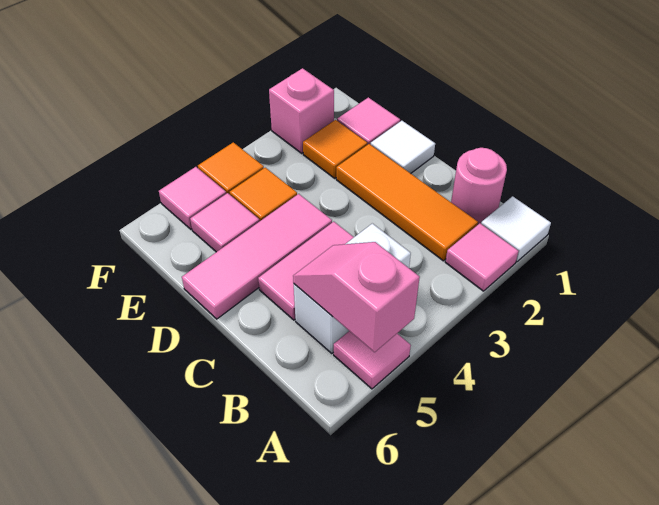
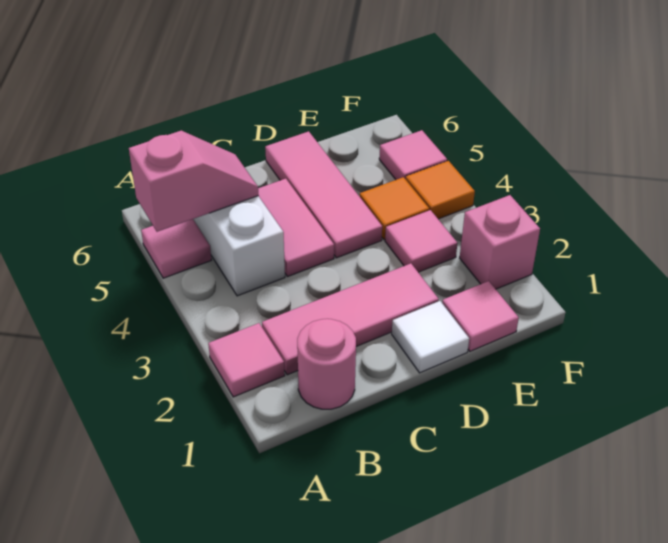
white 1x1 tile [481,196,551,262] -> none
orange 1x3 tile [336,144,478,261] -> pink 1x3 tile [262,263,439,375]
orange 1x1 tile [303,120,367,178] -> none
pink 1x1 tile [190,193,259,252] -> pink 1x1 tile moved to [385,210,457,272]

